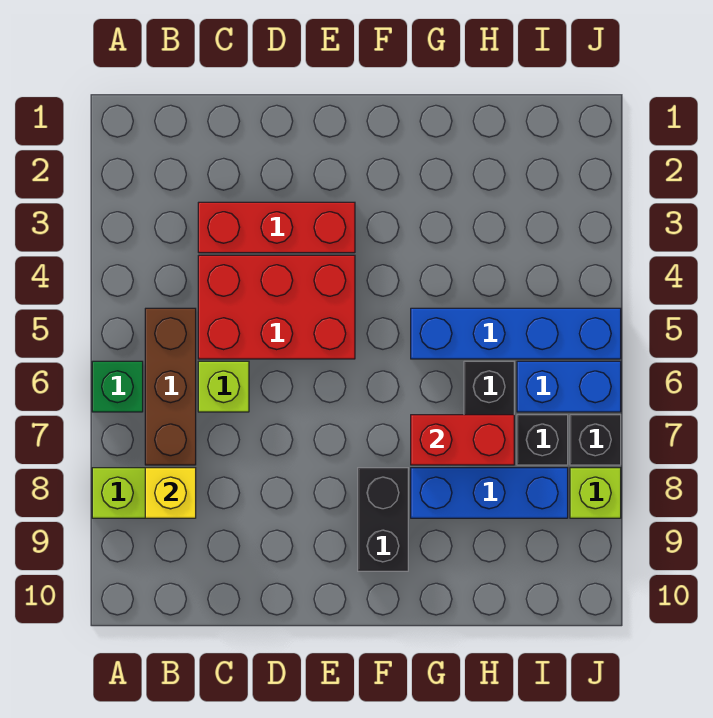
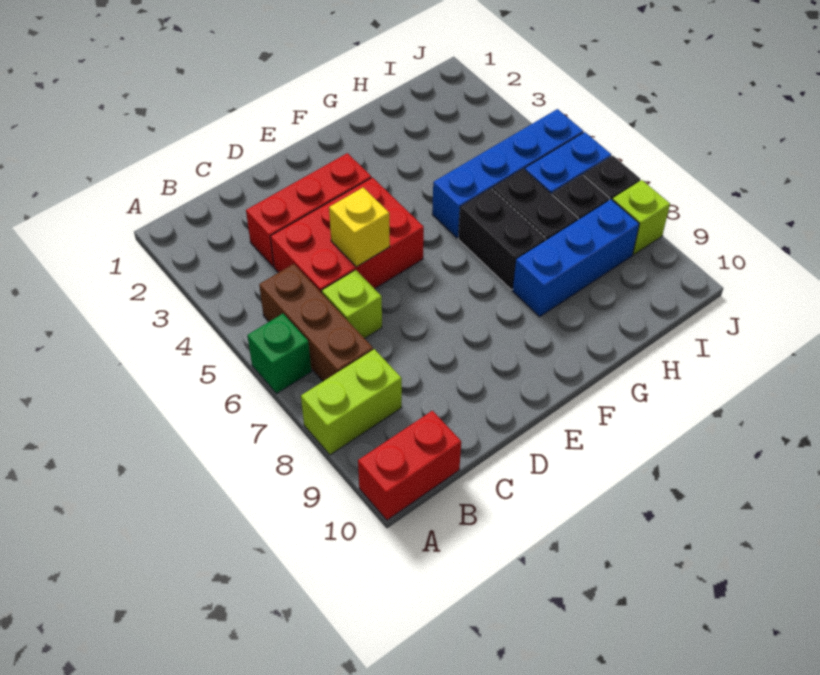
yellow 1x1 brick [145,468,196,518] -> yellow 1x1 brick moved to [329,188,390,267]
black 1x2 brick [358,468,408,571] -> black 1x2 brick moved to [458,188,546,290]
red 1x2 brick [411,415,514,465] -> red 1x2 brick moved to [358,411,461,520]

